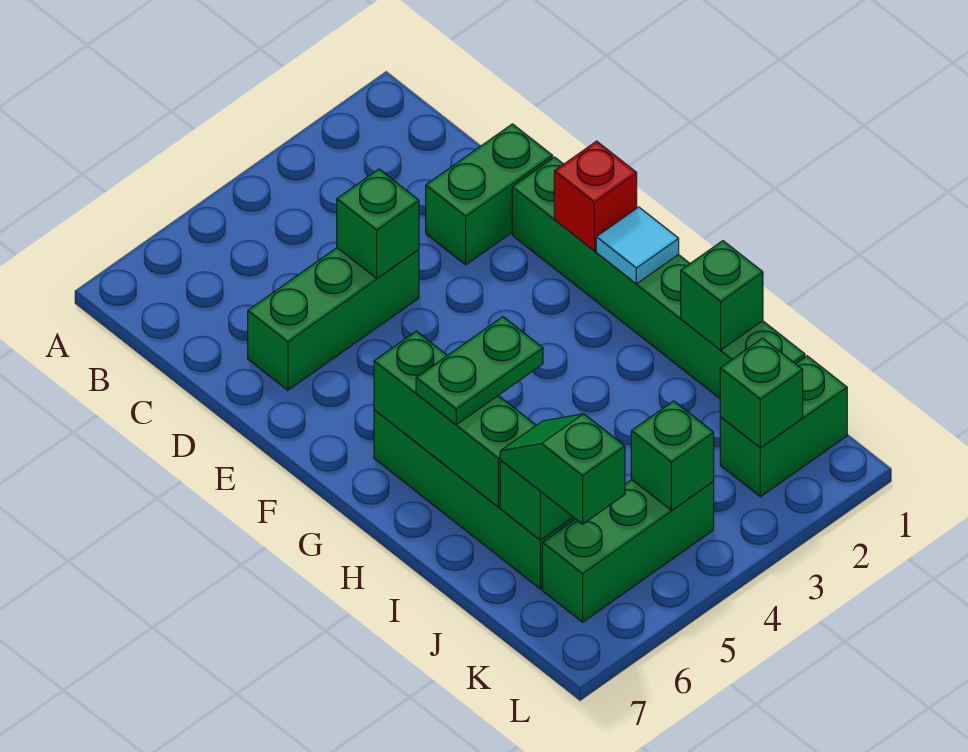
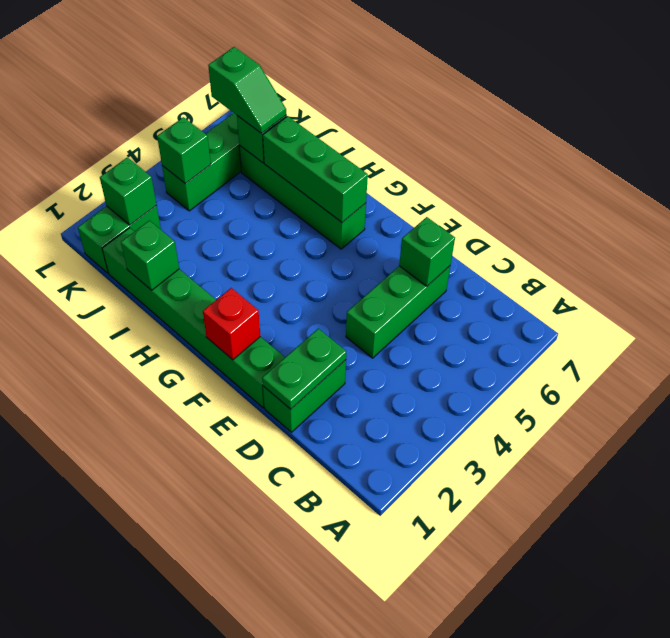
green 1x1 brick [337,169,419,278] -> green 1x1 brick moved to [399,217,455,286]
cyan 1x1 tile [596,207,679,284] -> none
green 1x2 plate [416,317,543,425] -> green 1x2 plate moved to [262,329,346,409]

